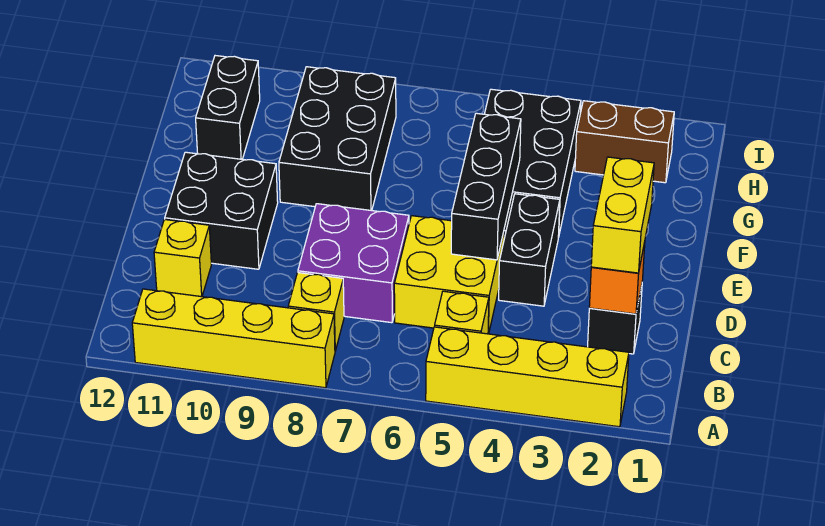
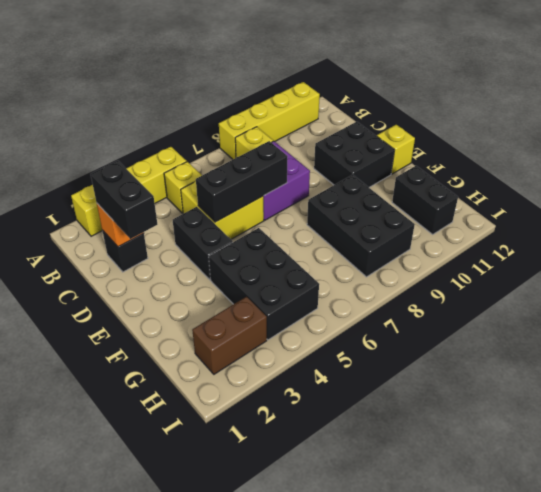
yellow 1x2 brick [591,157,654,273] -> black 1x2 brick [91,161,157,239]
yellow 1x1 brick [154,219,211,297] -> yellow 1x1 brick moved to [377,125,415,174]
black 1x3 brick [451,113,521,260] -> black 1x3 brick turned to [196,141,287,222]

